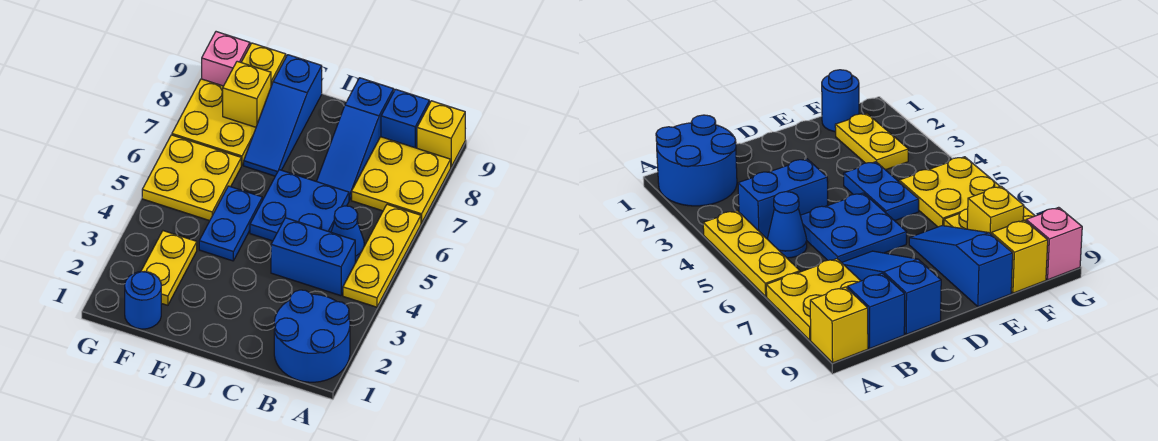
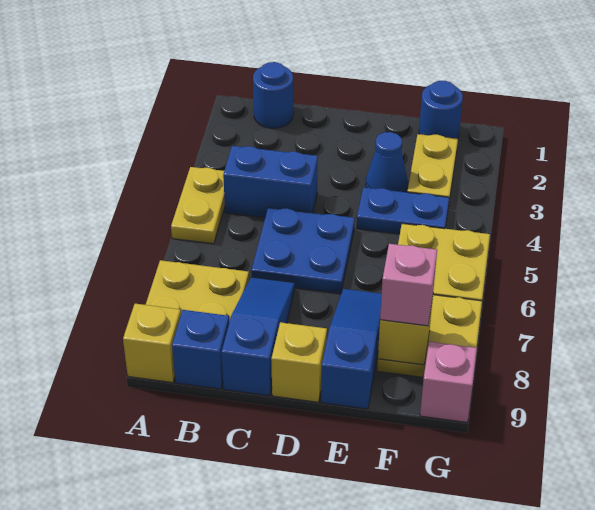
blue 2x2 round brick [274,290,350,382] -> blue 1x1 round brick [253,62,293,128]
yellow 1x3 plate [343,204,421,307] -> yellow 1x2 plate [171,167,225,244]
blue 1x1 cone [331,206,364,261] -> blue 1x1 cone moved to [366,132,407,192]
blue 1x2 plate [199,186,262,261] -> blue 1x2 plate turned to [357,187,449,234]
none -> pink 1x1 brick [380,244,437,326]
yellow 1x1 brick [241,43,286,86] -> yellow 1x1 brick moved to [271,322,327,402]

